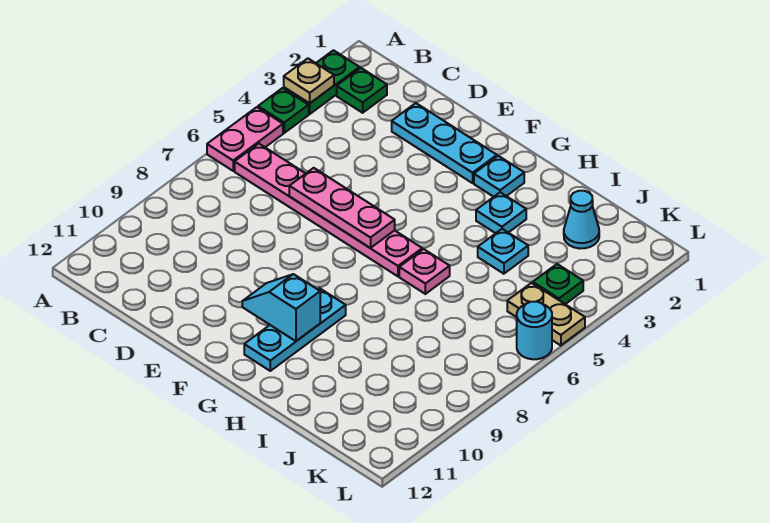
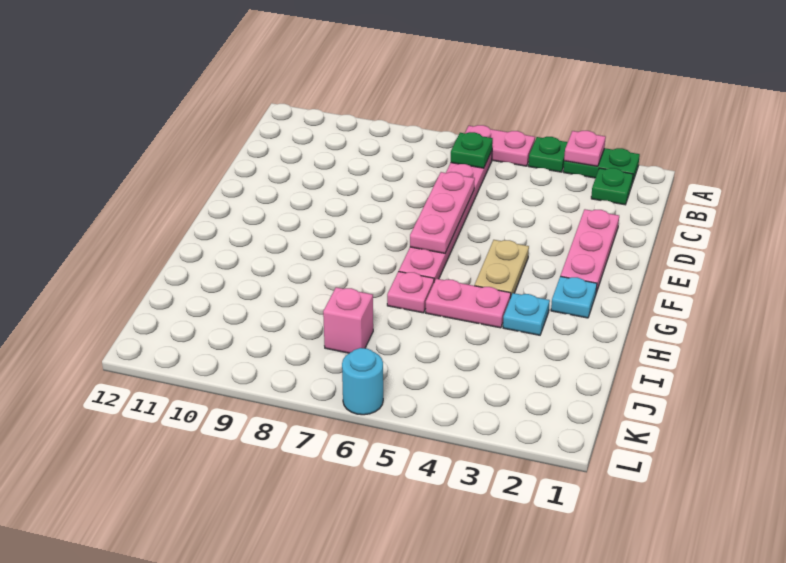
tan 1x1 plate [284,59,334,103] -> pink 1x1 plate [564,131,606,166]
cyan 1x3 plate [392,103,497,183] -> pink 1x3 plate [561,209,619,293]
cyan 1x2 slope [242,274,320,341] -> none
cyan 1x3 plate [244,288,346,371] -> none
none -> pink 1x2 plate [426,279,511,328]
cyan 1x1 plate [478,229,528,274] -> none
cyan 1x1 cone [564,191,599,249] -> none
none -> pink 1x1 brick [323,287,373,353]
green 1x1 plate [533,264,583,304] -> green 1x1 plate moved to [451,132,493,168]
tan 1x2 plate [507,283,585,345] -> tan 1x2 plate moved to [475,240,529,298]

